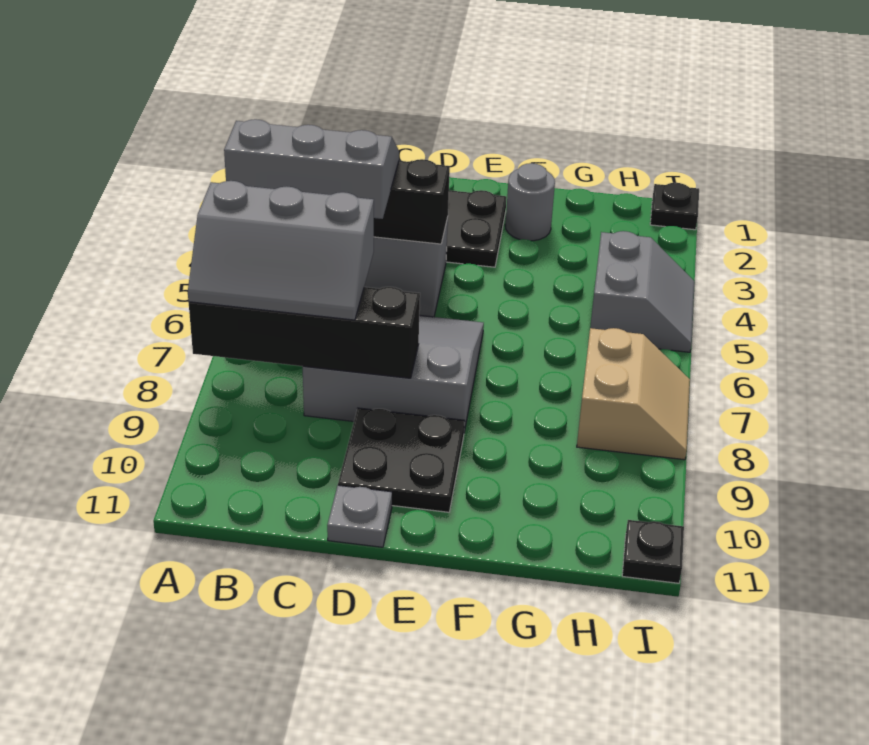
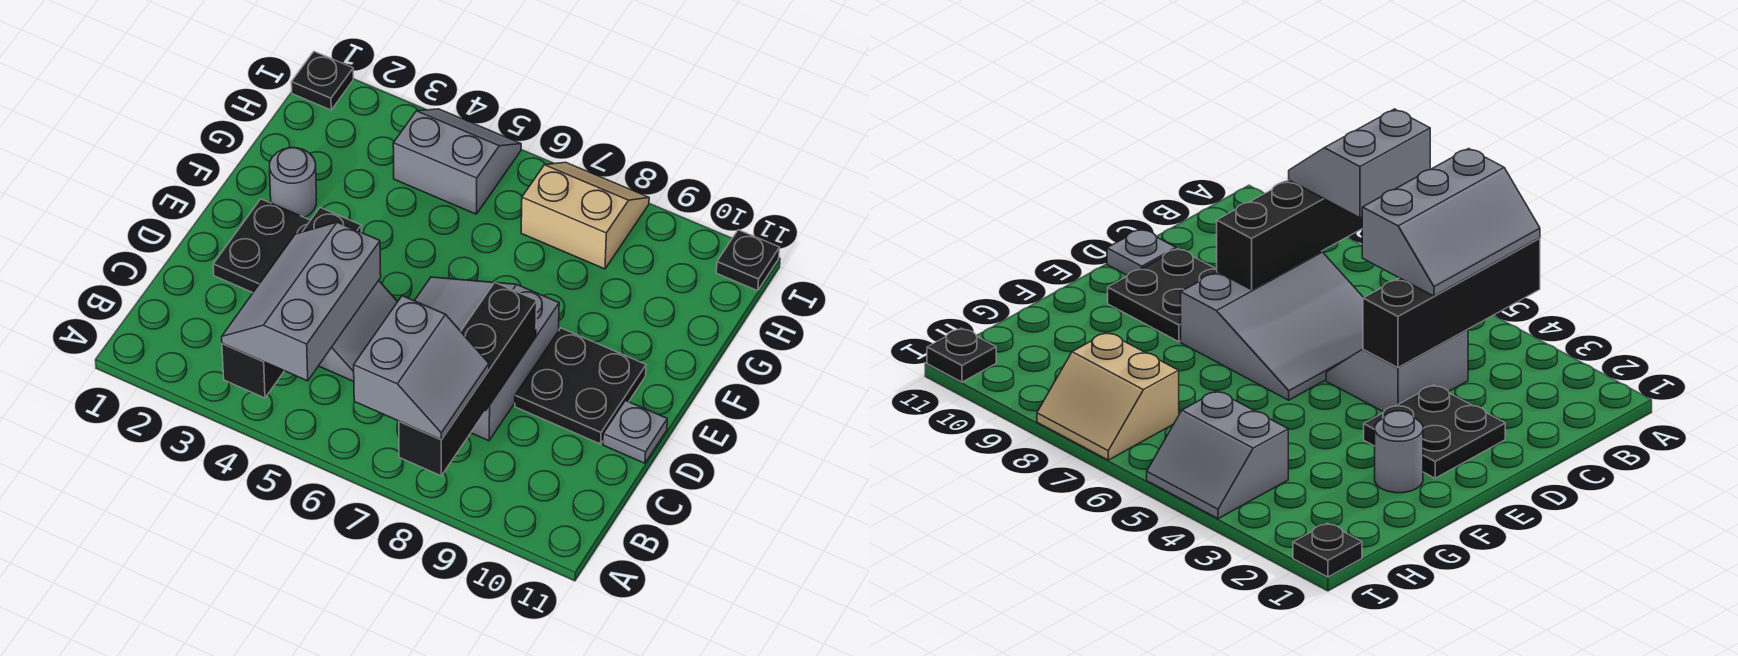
grey 2x3 slope [188,181,374,320] -> grey 2x2 slope [354,296,489,440]

